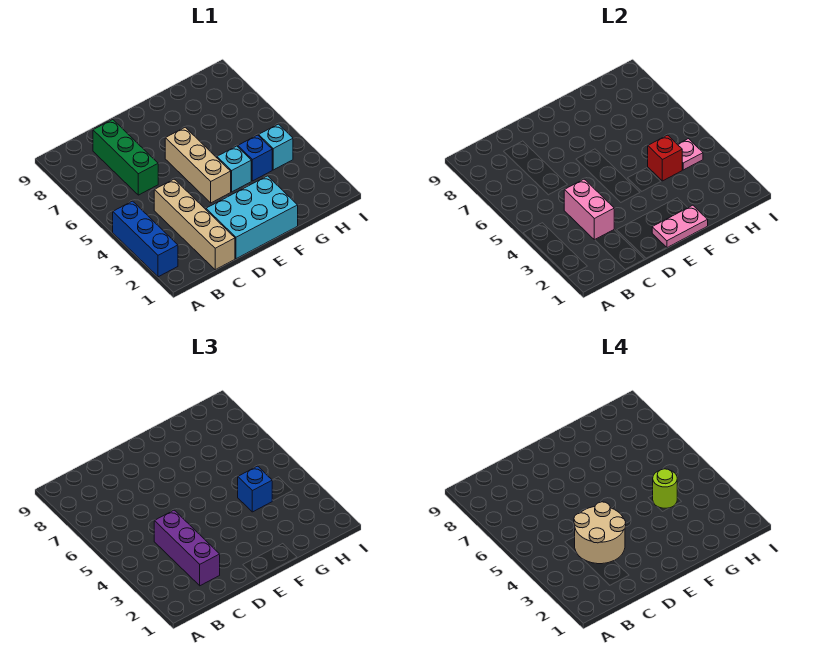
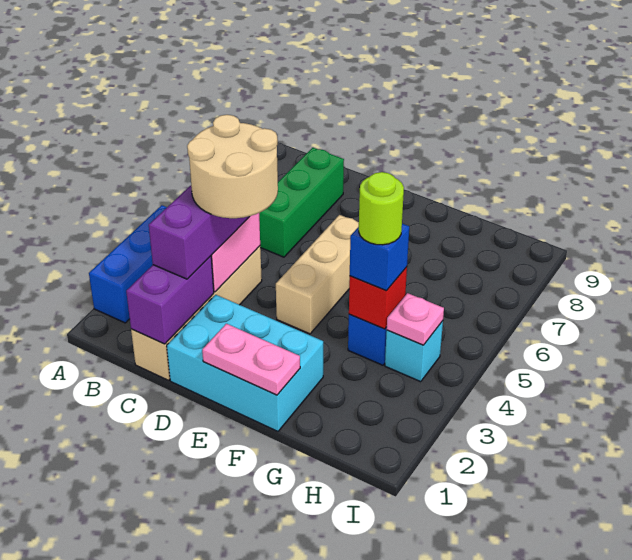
none -> purple 1x2 brick [126,256,214,344]
cyan 1x1 brick [217,146,251,192] -> none

